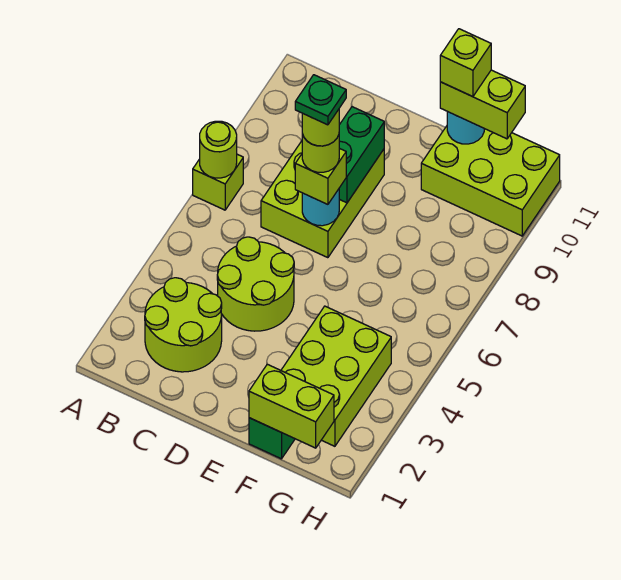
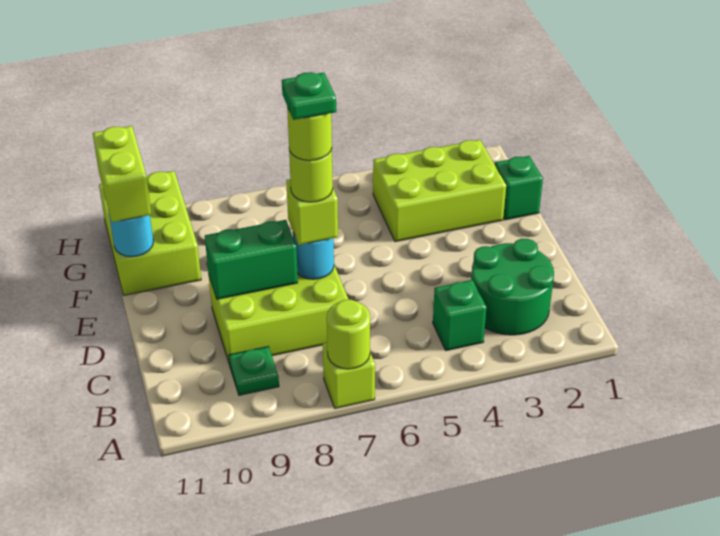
lime 2x2 round brick [145,278,222,372] -> green 2x2 round brick [471,239,554,335]
none -> green 1x1 brick [433,280,487,351]
none -> green 1x1 plate [229,347,279,395]
lime 2x2 round brick [217,237,294,331] -> none
lime 1x2 brick [249,364,334,448] -> none
lime 1x1 brick [440,29,491,97] -> none

